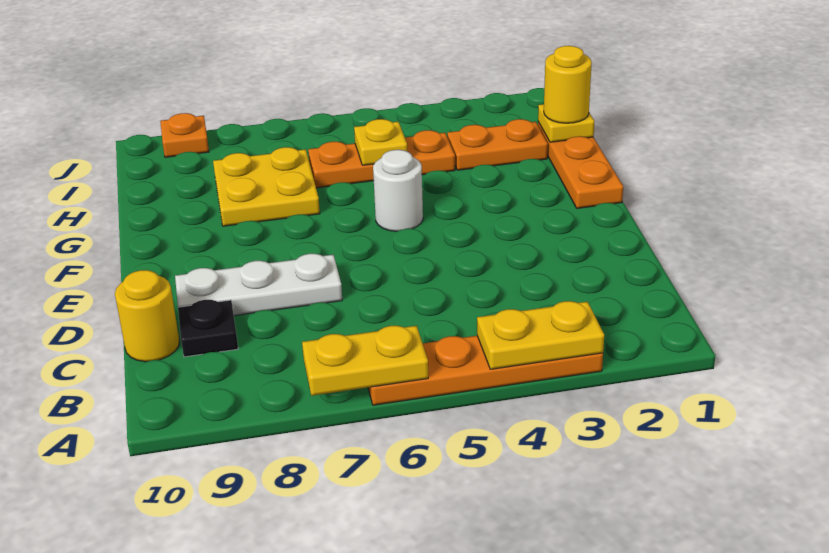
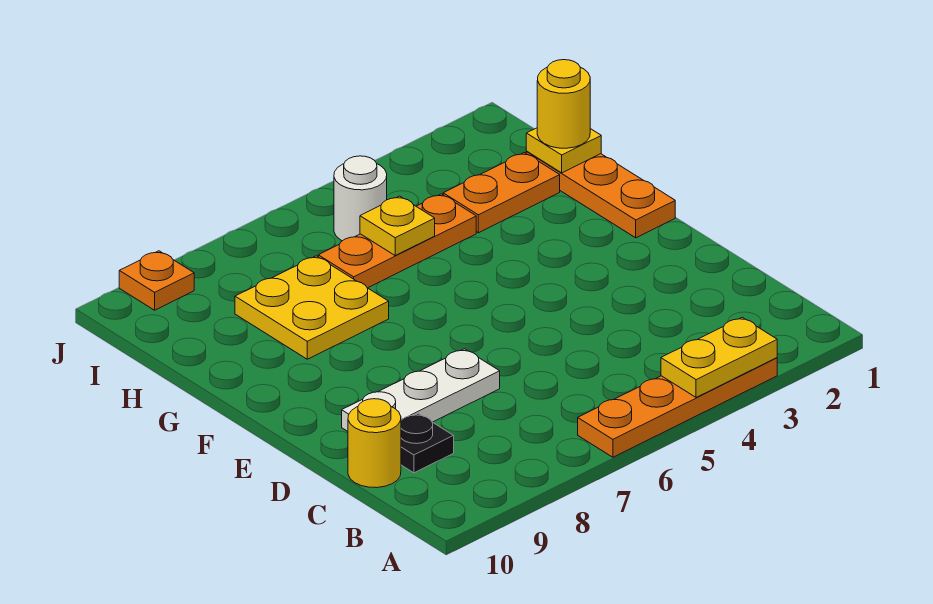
yellow 1x2 plate [302,326,428,396] -> none
white 1x1 round brick [373,150,423,231] -> white 1x1 round brick moved to [334,156,387,241]

